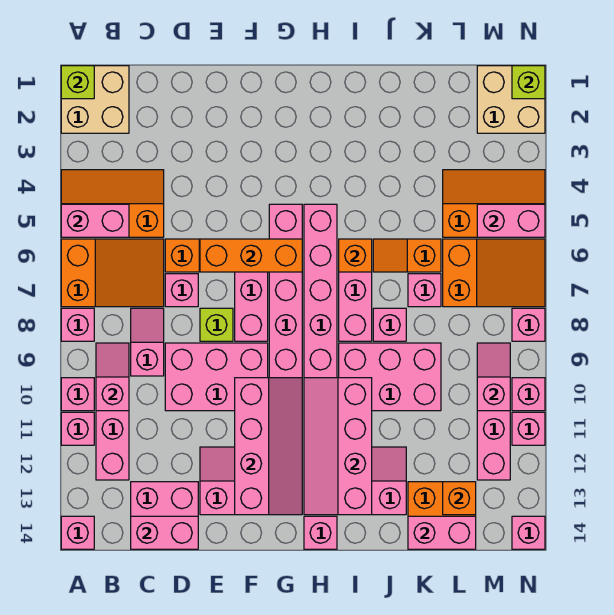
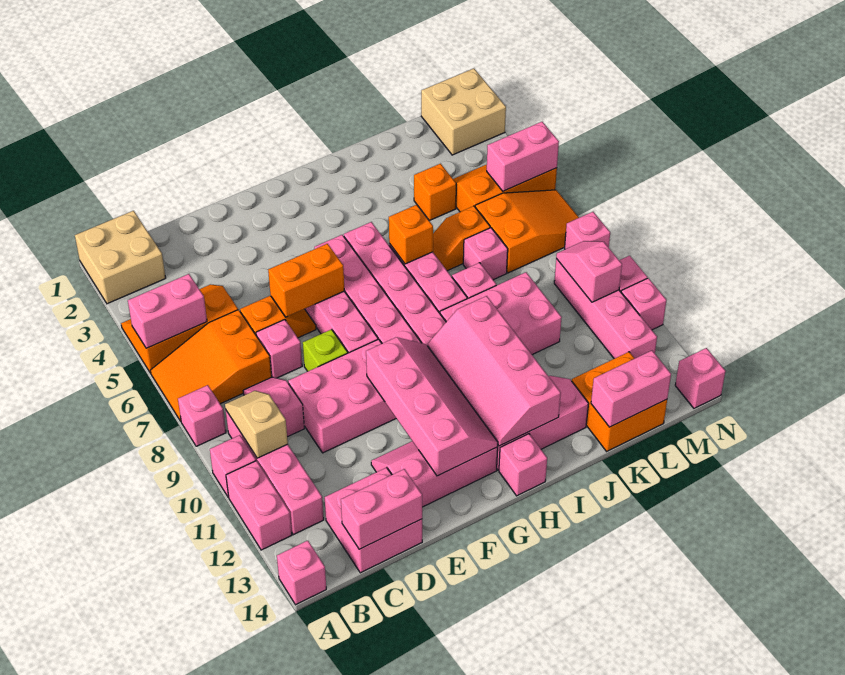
lime 1x1 brick [61,66,94,99] -> none
orange 2x3 slope [61,239,164,307] -> orange 2x3 slope turned to [151,310,272,421]
pink 1x1 brick [61,412,94,445] -> pink 1x2 brick [226,461,292,550]
pink 1x2 slope [96,343,129,411] -> tan 1x2 slope [225,391,288,458]
orange 1x3 brick [200,239,302,272] -> orange 1x2 brick [268,244,345,317]
orange 1x1 brick [443,482,476,515] -> orange 1x1 brick moved to [414,164,456,221]
lime 1x1 brick [512,66,545,99] -> none

